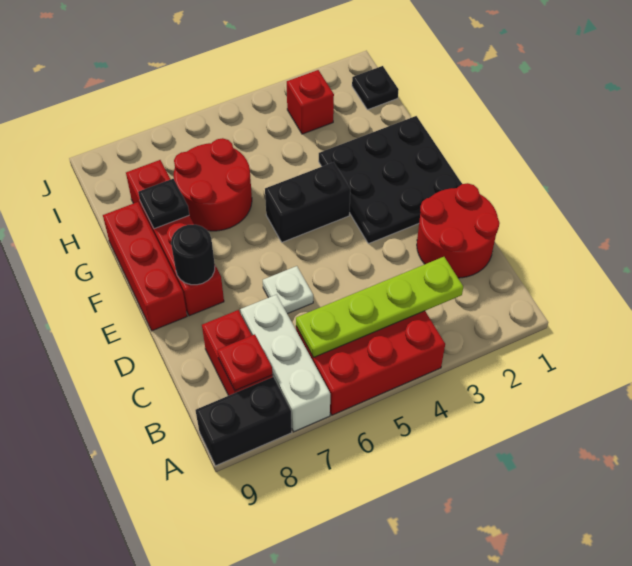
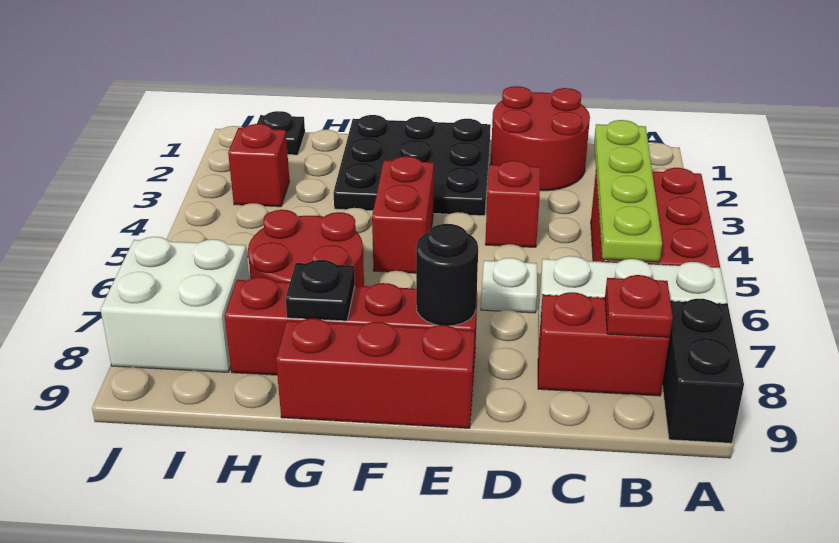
none -> red 1x1 brick [485,161,540,247]
black 1x2 brick [265,162,350,242] -> red 1x2 brick [372,156,434,273]
none -> white 2x2 brick [100,237,249,372]

